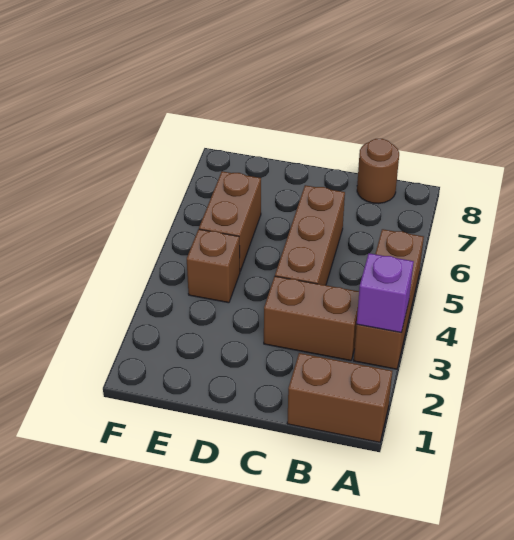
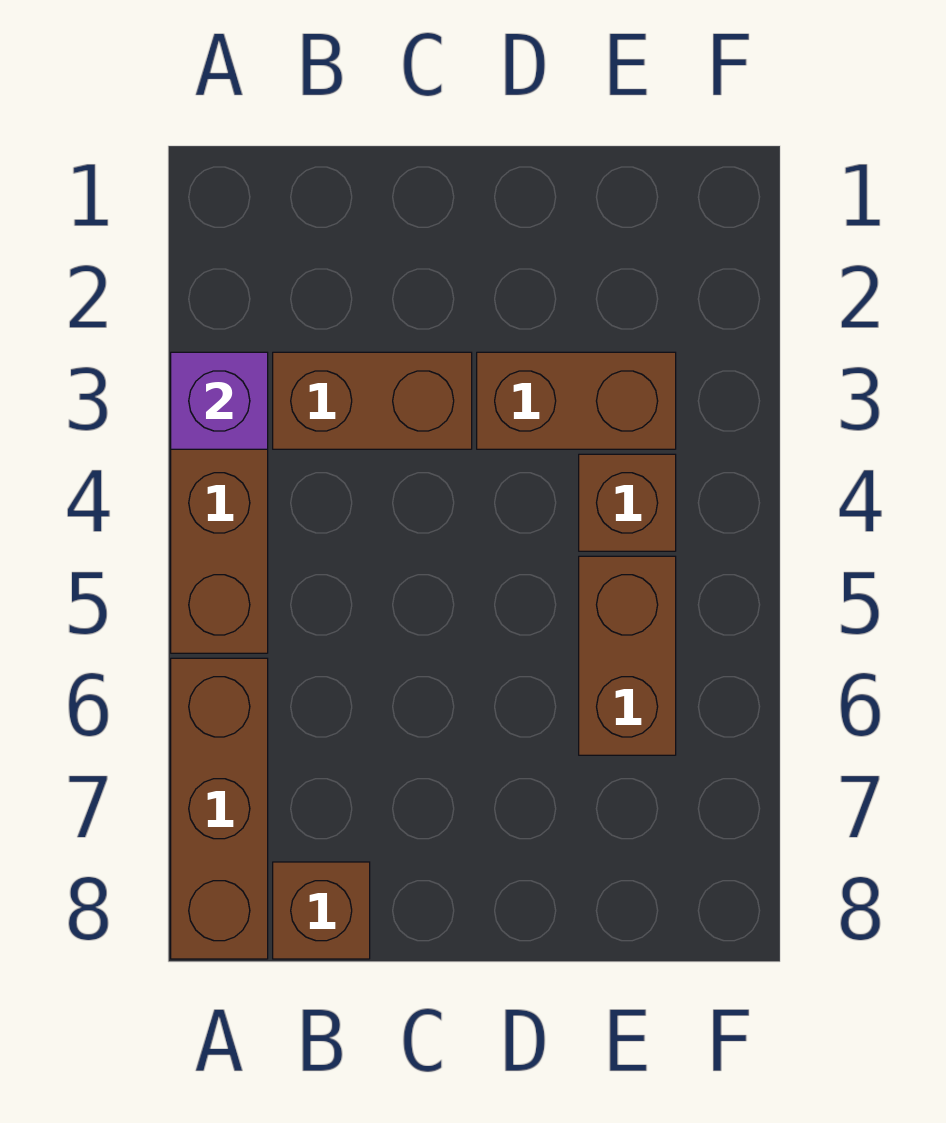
brown 1x2 brick [287,353,392,442] -> brown 1x2 brick moved to [477,352,676,449]
brown 1x1 round brick [357,139,399,204] -> brown 1x1 brick [273,862,370,959]
brown 1x3 brick [275,185,345,285] -> brown 1x3 brick moved to [171,658,268,959]

